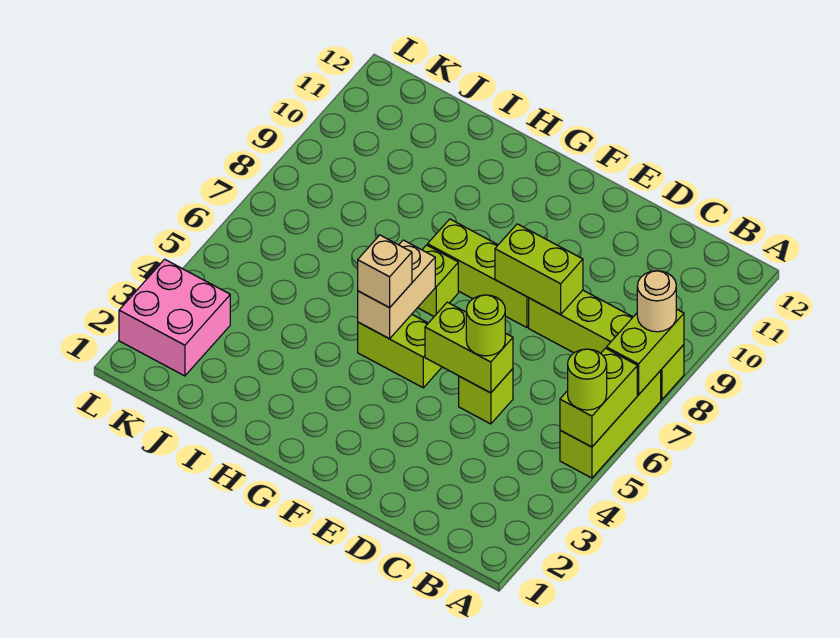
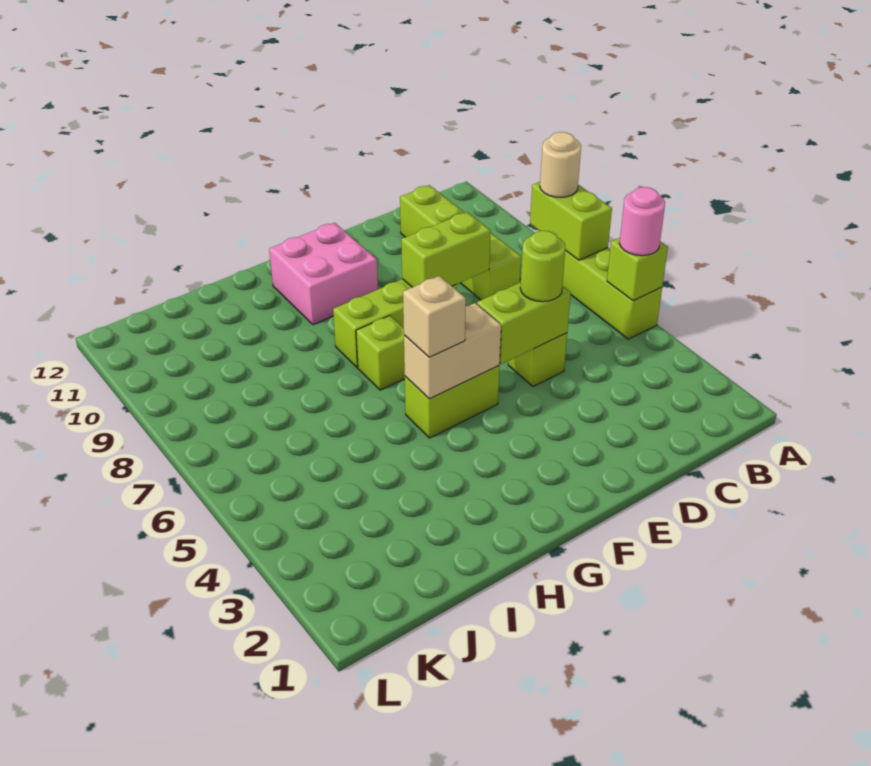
lime 1x2 brick [560,348,637,447] -> lime 1x1 brick [607,238,668,301]
lime 1x1 round brick [568,349,607,410] -> pink 1x1 round brick [620,187,665,256]
lime 1x4 brick [529,290,684,400] -> lime 1x4 brick turned to [400,185,521,300]
tan 1x2 brick [358,240,435,339] -> tan 1x2 brick turned to [404,303,501,399]
pink 2x2 brick [119,259,230,376] -> pink 2x2 brick moved to [269,223,378,325]

